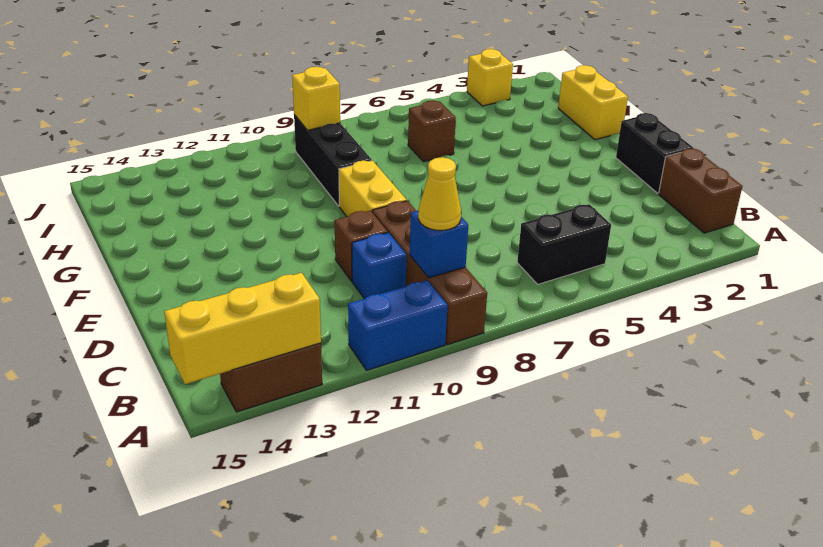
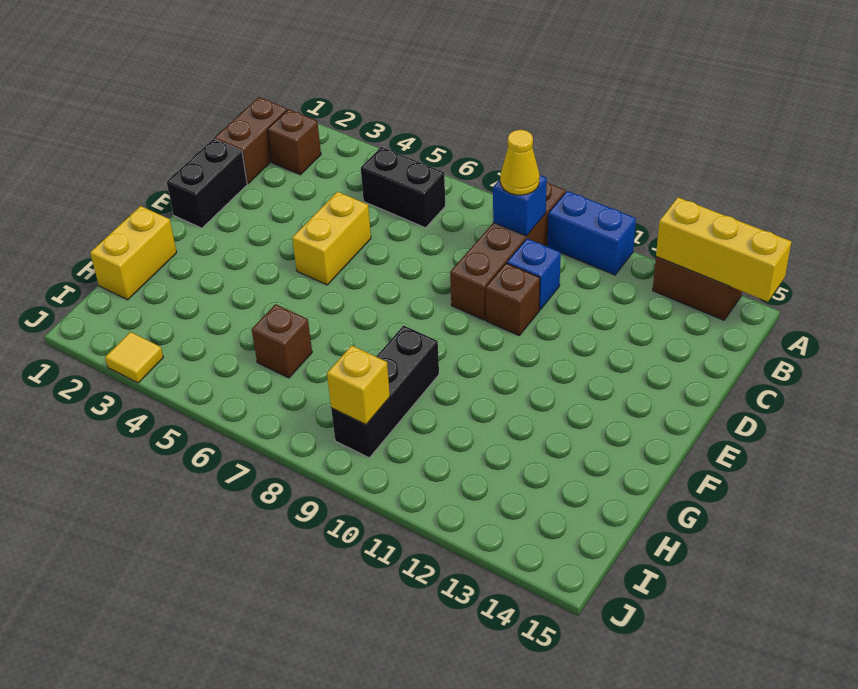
none -> brown 1x1 brick [267,109,321,175]
yellow 1x2 brick [339,161,407,217] -> yellow 1x2 brick moved to [292,192,371,285]
yellow 1x1 brick [467,49,513,106] -> yellow 1x1 tile [105,332,163,383]

